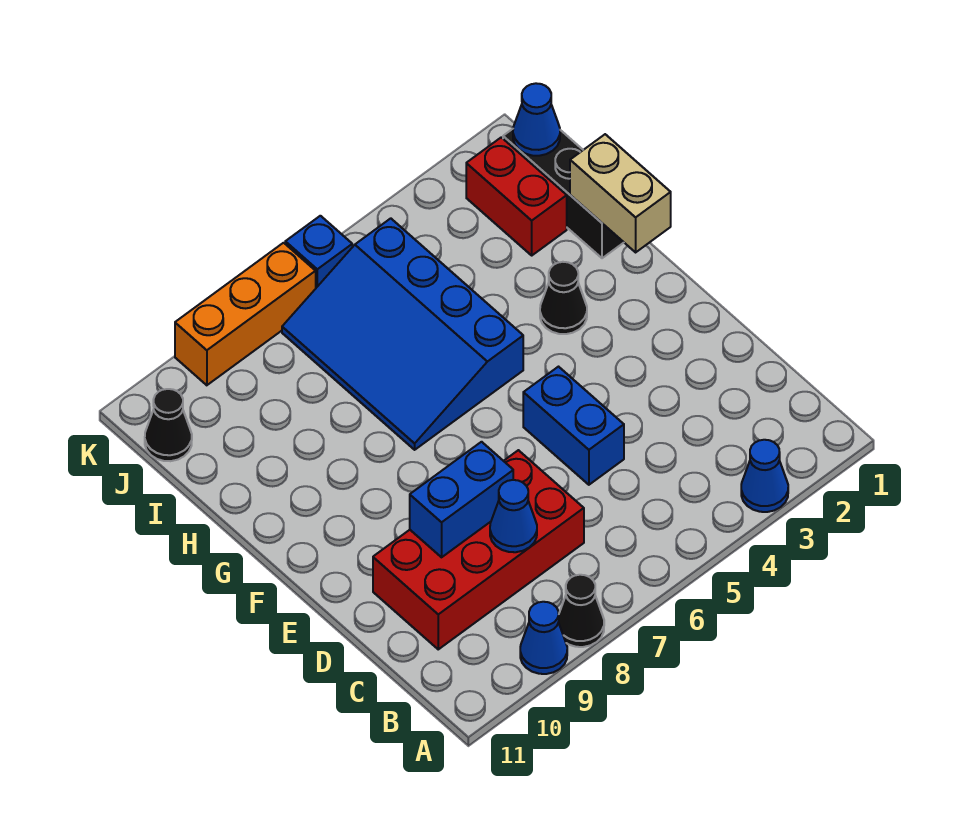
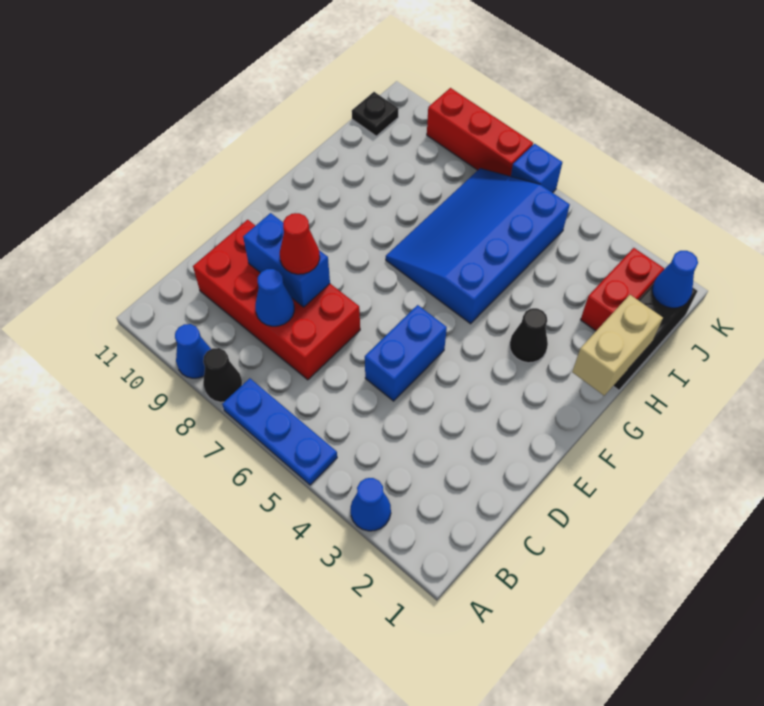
none -> blue 1x3 plate [222,378,337,485]
none -> red 1x1 cone [280,213,320,274]
black 1x1 cone [145,389,192,461] -> black 1x1 plate [352,92,398,136]
orange 1x3 brick [175,243,316,385] -> red 1x3 brick [427,88,533,176]

